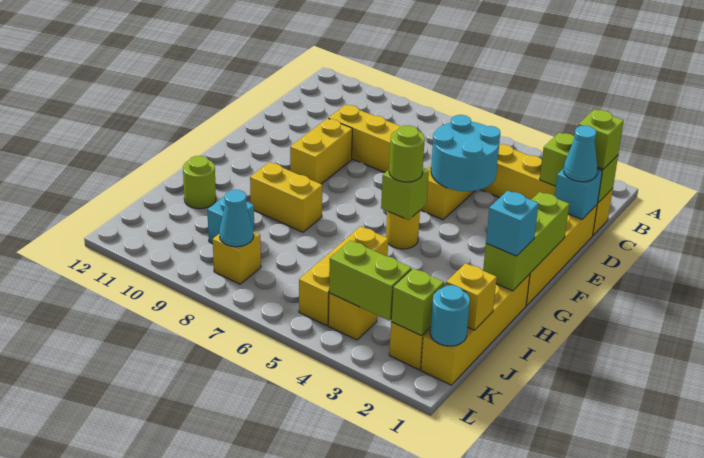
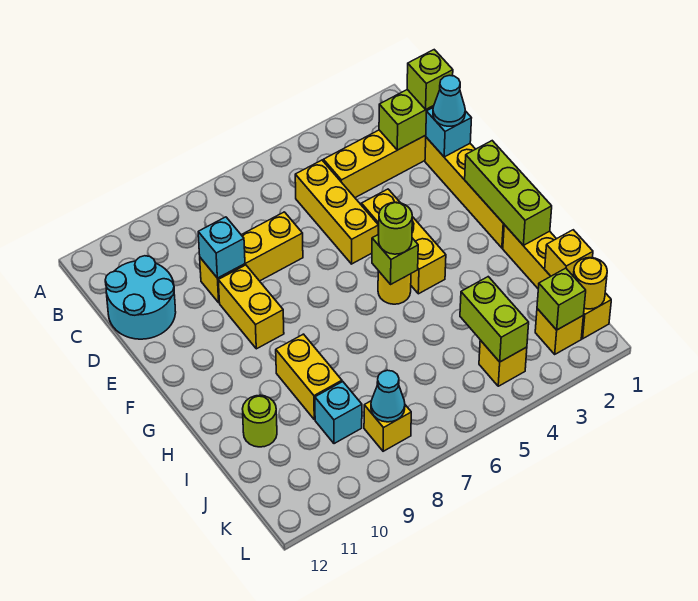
cyan 2x2 round brick [431,115,500,191] -> cyan 2x2 round brick moved to [105,256,176,339]
cyan 1x1 brick [486,191,539,256] -> cyan 1x1 brick moved to [198,217,245,278]
yellow 1x2 brick [250,162,322,232] -> yellow 1x2 brick turned to [276,334,342,419]
yellow 1x3 brick [299,226,388,326] -> yellow 1x3 brick moved to [361,189,446,294]
cyan 1x1 round brick [430,285,470,346] -> yellow 1x1 round brick [573,258,607,309]
lime 1x2 brick [329,240,411,321] -> lime 1x2 brick turned to [460,277,529,362]

